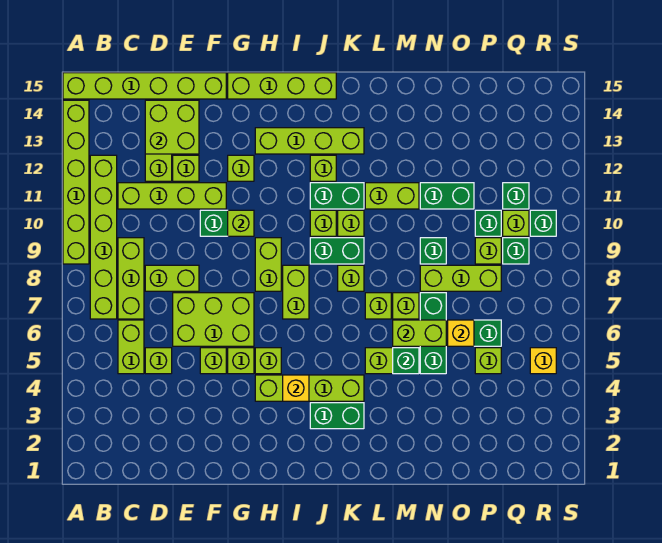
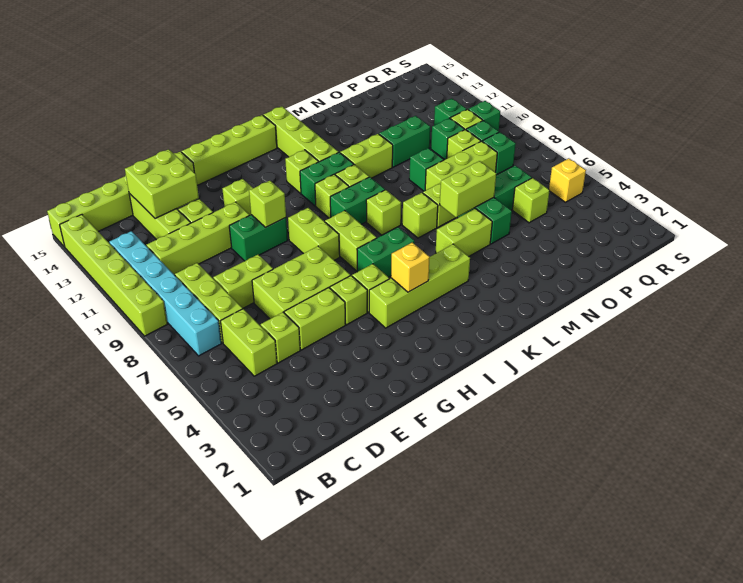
lime 1x6 brick [90,155,117,319] -> cyan 1x6 brick [109,231,221,356]
lime 1x1 brick [200,348,226,374] -> lime 1x2 brick [284,288,346,350]
lime 1x4 brick [255,128,364,154] -> lime 1x4 brick turned to [263,106,339,162]
green 1x2 brick [310,403,364,429] -> green 1x2 brick moved to [357,227,414,277]
green 1x1 brick [393,348,419,374] -> green 1x1 brick moved to [482,132,516,175]
yellow 1x1 brick [448,320,474,346] -> none

